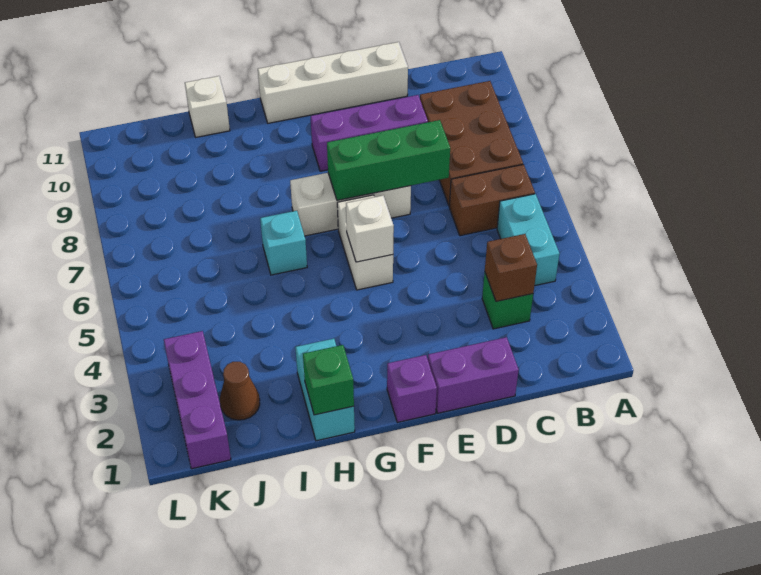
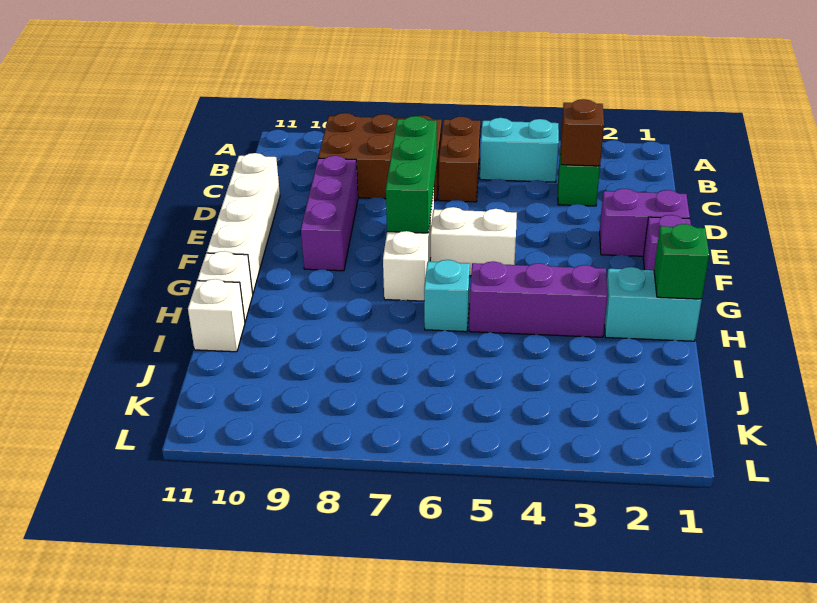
purple 1x2 brick [428,337,519,413] -> purple 1x2 brick turned to [600,189,690,256]
white 1x1 brick [346,196,394,262] -> white 1x1 brick moved to [198,251,253,321]
brown 1x1 cone [220,362,260,420] -> none
purple 1x3 brick [164,331,231,469] -> purple 1x3 brick moved to [469,262,608,337]

